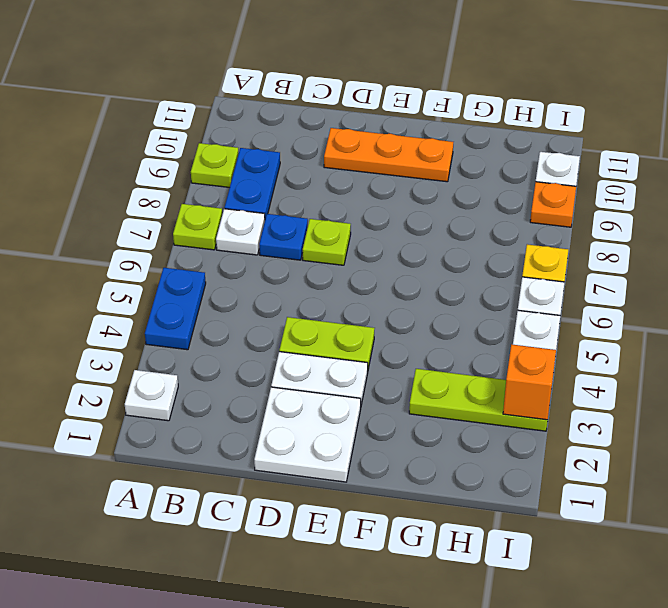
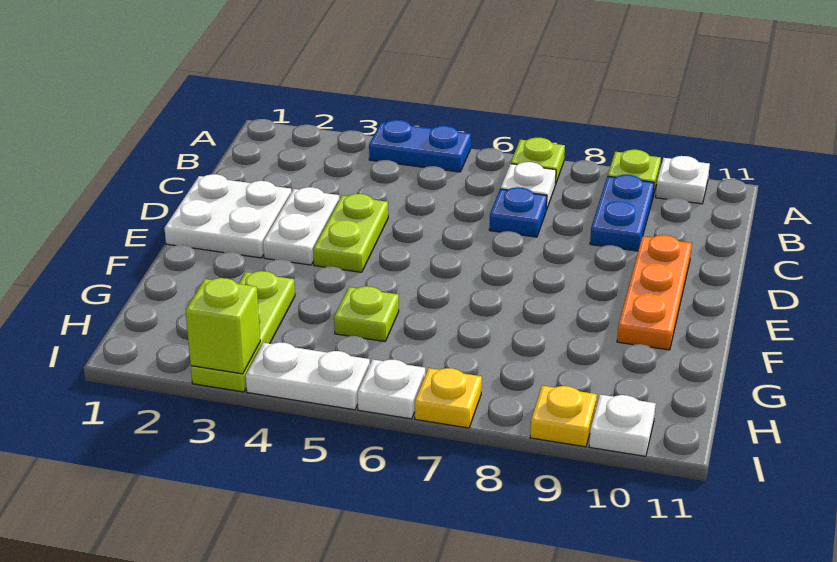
white 1x1 plate [125,370,178,421] -> white 1x1 plate moved to [656,156,710,204]
blue 1x2 plate [224,148,280,218] -> blue 1x2 plate turned to [590,175,654,251]
lime 1x1 plate [303,219,351,265] -> lime 1x1 plate moved to [334,286,399,342]
orange 1x1 brick [503,344,556,420] -> lime 1x1 brick [186,278,260,374]
orange 1x1 plate [530,182,576,227] -> yellow 1x1 plate [530,386,597,447]

